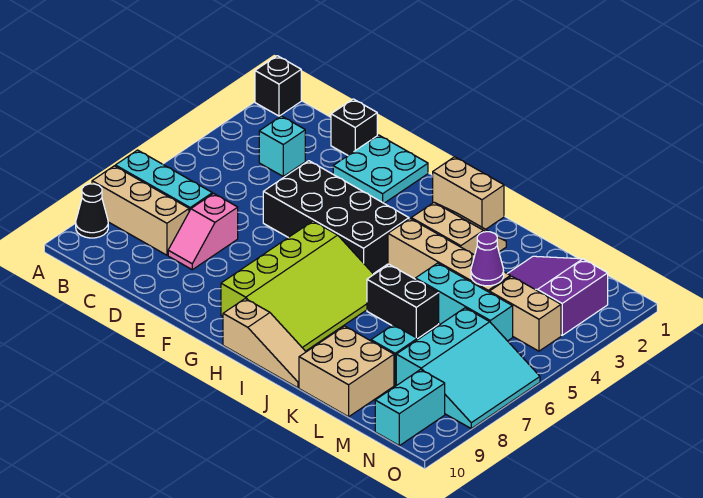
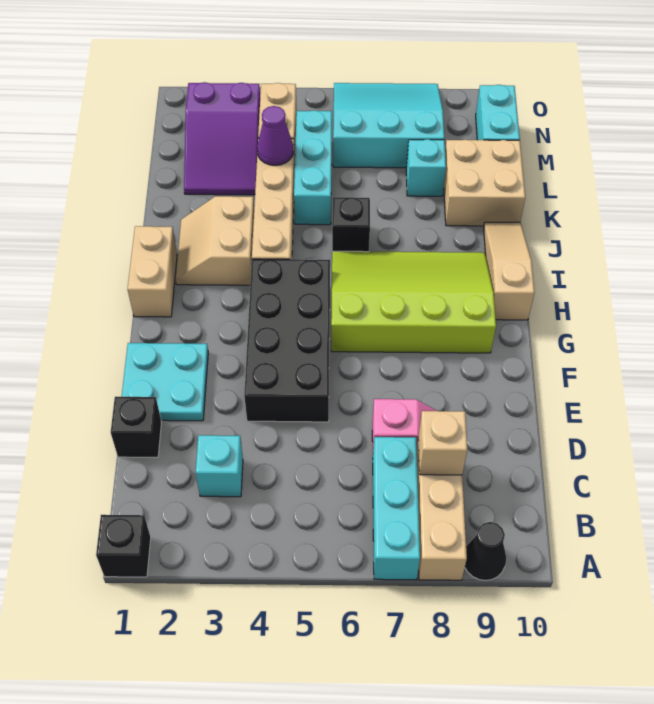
none -> tan 1x1 brick [418,411,467,475]
black 1x2 brick [367,265,439,339] -> black 1x1 brick [332,197,370,252]
cyan 1x2 brick [375,369,445,446] -> cyan 1x2 brick turned to [476,85,520,140]

